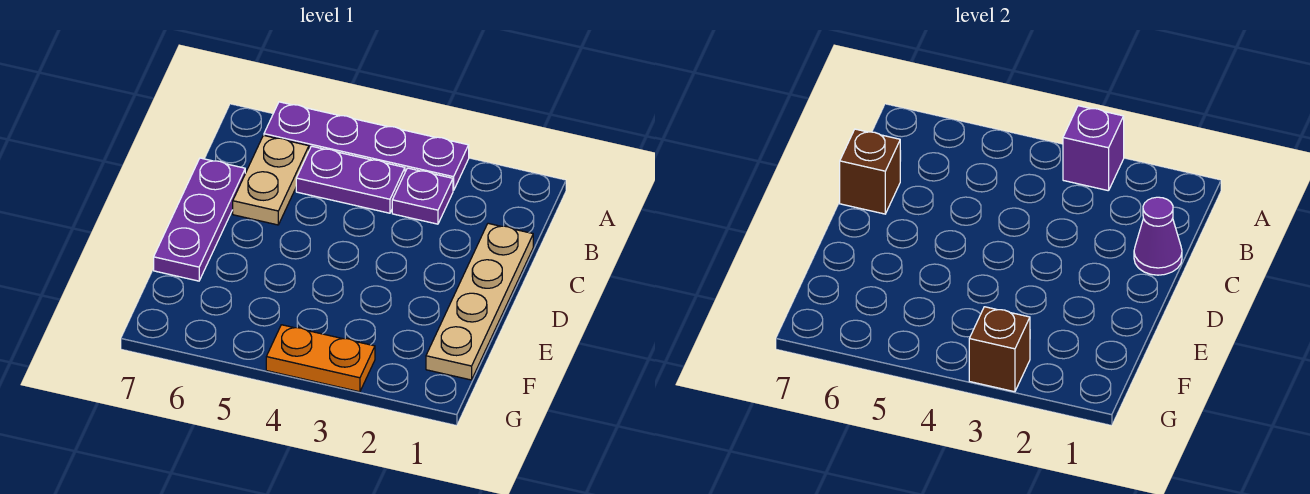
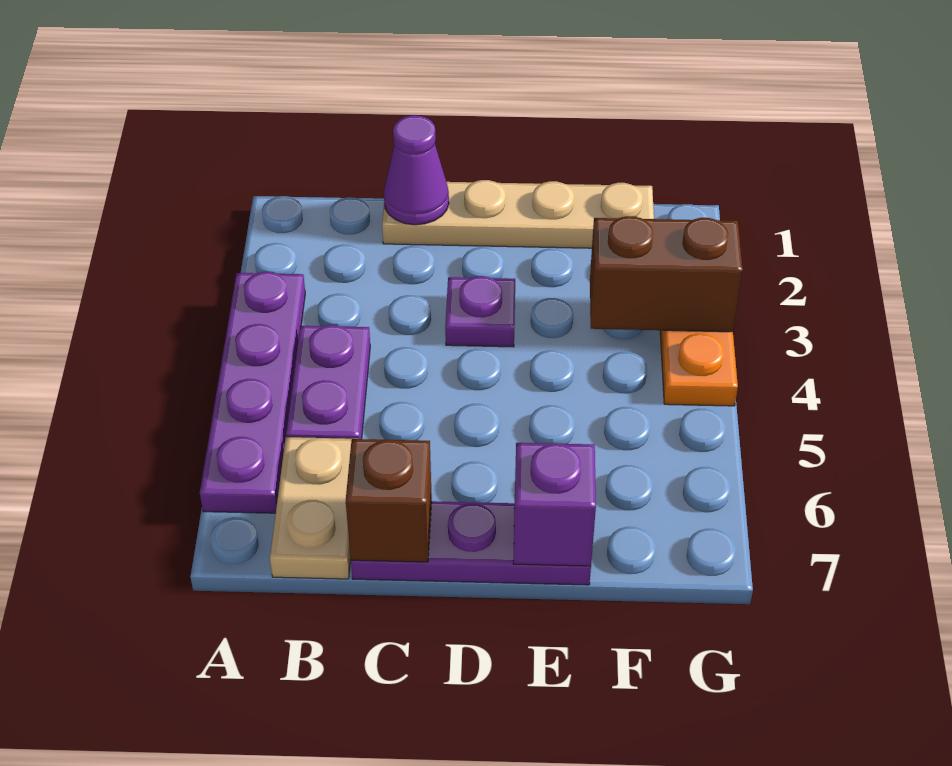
purple 1x1 brick [1063,106,1124,191] -> purple 1x1 brick moved to [513,443,596,566]
purple 1x1 plate [392,168,453,224] -> purple 1x1 plate moved to [445,276,515,347]
tan 1x2 plate [233,135,309,225] -> tan 1x2 plate turned to [270,437,352,579]
brown 1x1 brick [969,307,1030,392] -> brown 1x2 brick [590,216,743,332]

